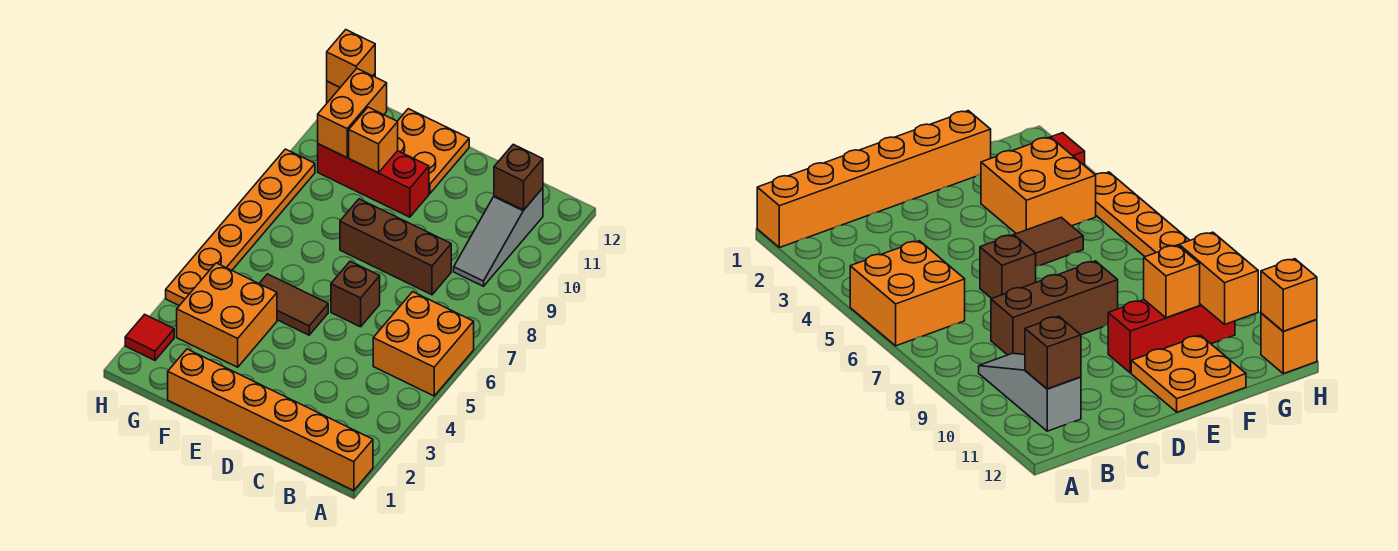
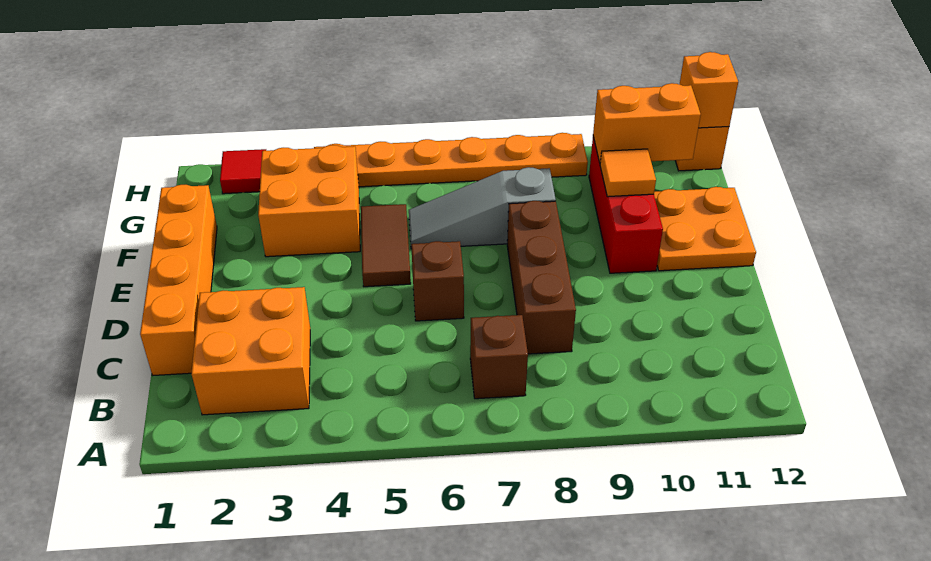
orange 1x6 brick [168,349,373,491] -> orange 1x4 brick [140,185,217,375]
orange 2x2 brick [373,292,474,396] -> orange 2x2 brick moved to [191,287,310,415]
grey 1x3 slope [454,188,543,286] -> grey 1x3 slope moved to [409,167,556,249]
brown 1x1 brick [494,144,543,210] -> brown 1x1 brick moved to [470,315,528,399]
orange 1x1 brick [349,107,398,173] -> orange 1x1 tile [600,149,656,197]

